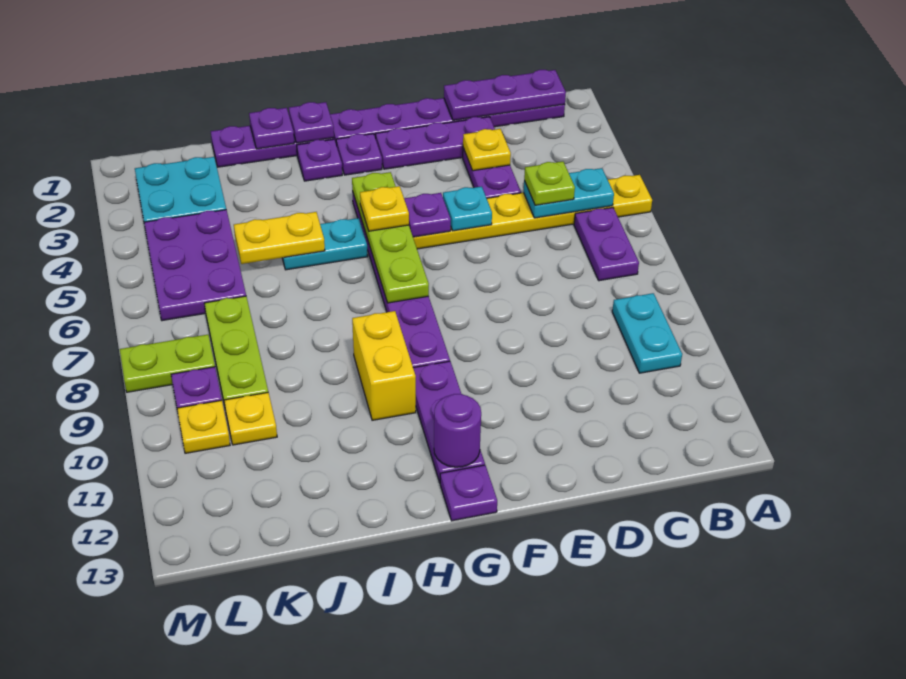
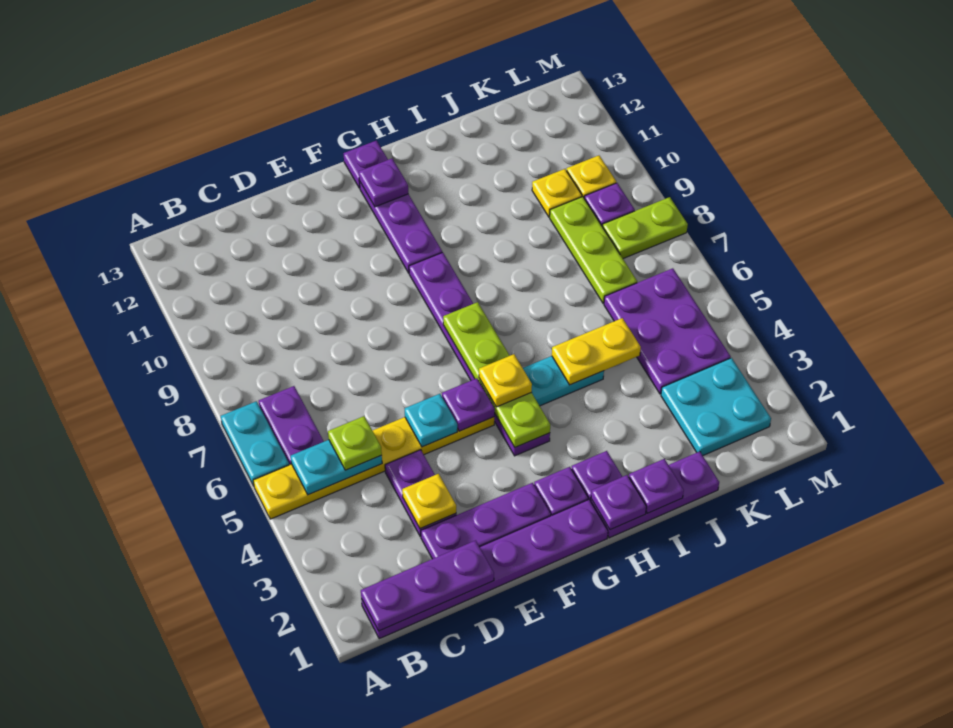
cyan 1x2 plate [612,293,682,373] -> cyan 1x2 plate moved to [221,401,289,486]
purple 1x1 round brick [434,394,481,467] -> purple 1x1 plate [359,159,408,207]
yellow 1x2 brick [352,311,416,420] -> none

